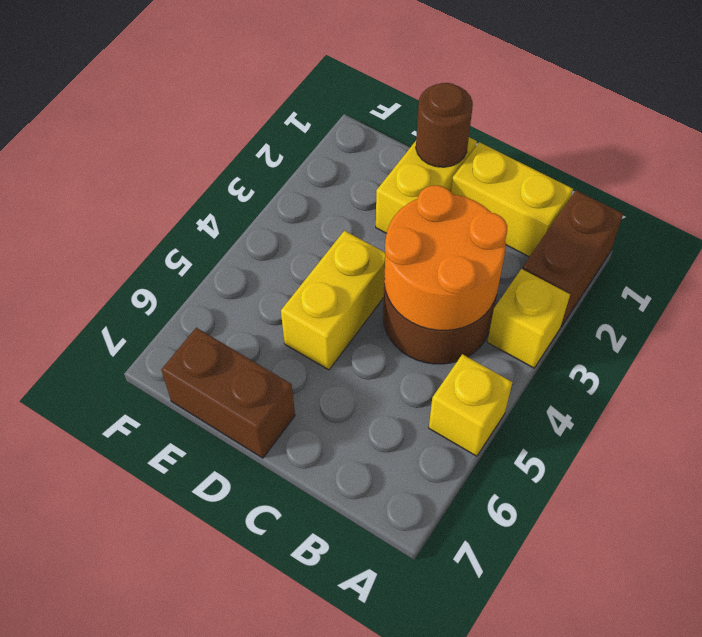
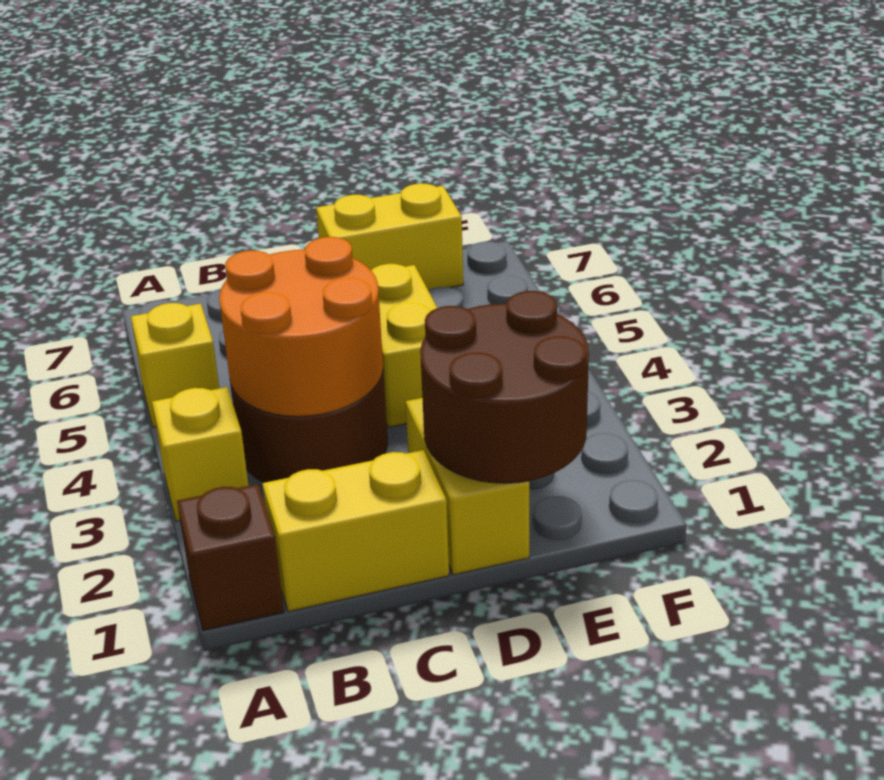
brown 1x2 brick [522,190,623,327] -> brown 1x1 brick [177,484,284,631]
brown 1x1 round brick [416,83,473,167] -> brown 2x2 round brick [420,291,589,483]
brown 1x2 brick [161,328,295,458] -> yellow 1x2 brick [316,183,463,290]

